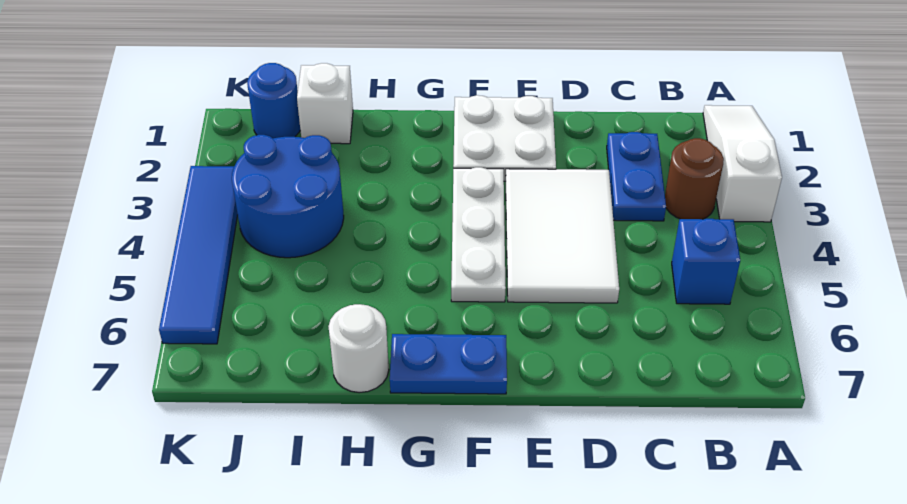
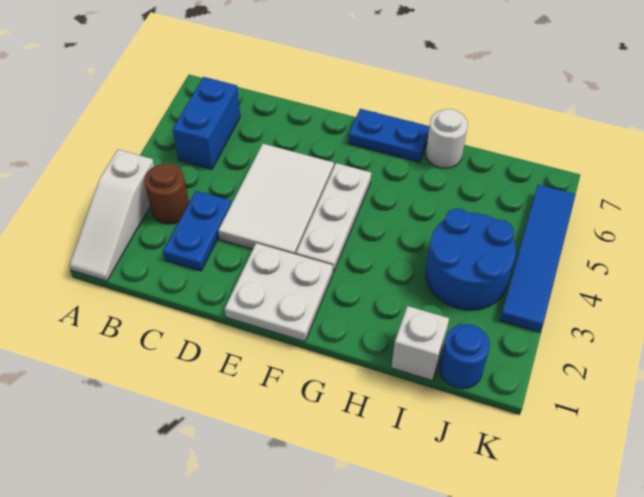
blue 1x1 brick [672,219,740,304] -> blue 1x2 brick [173,77,240,169]

